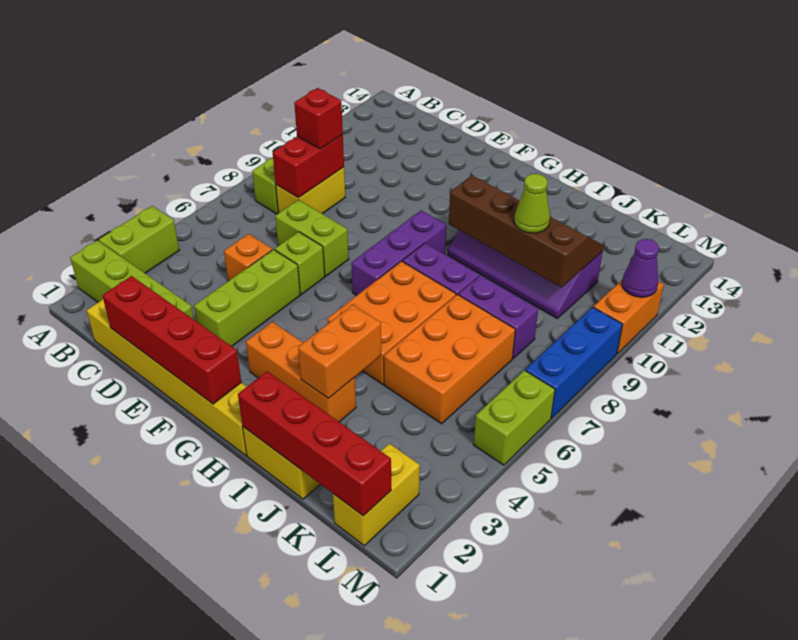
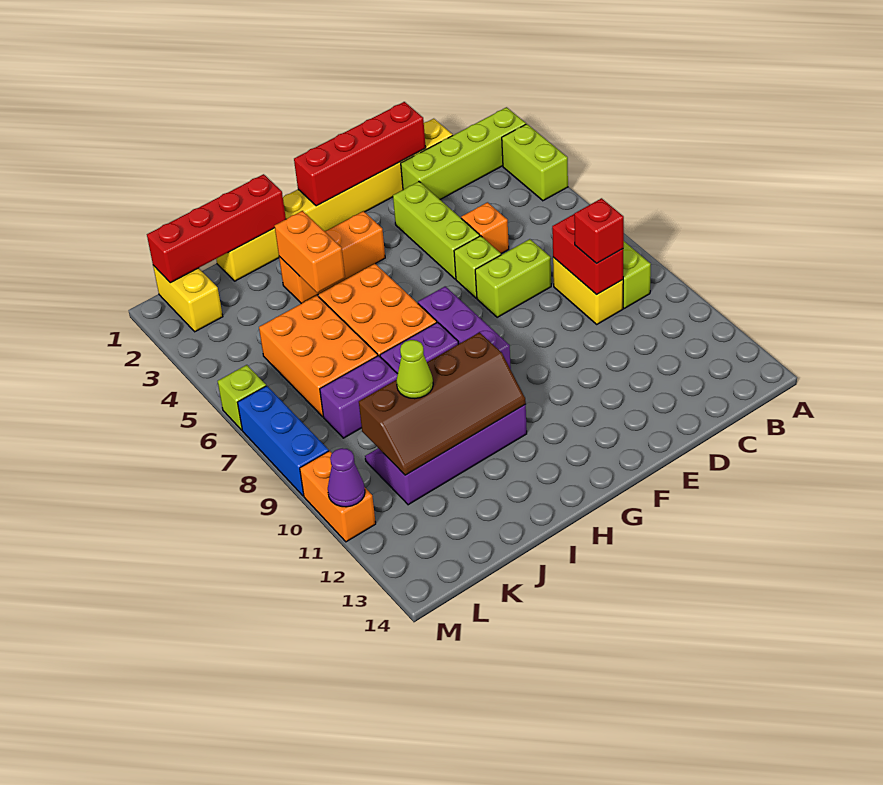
lime 1x2 brick [474,370,555,465] -> lime 1x1 brick [218,365,266,430]

